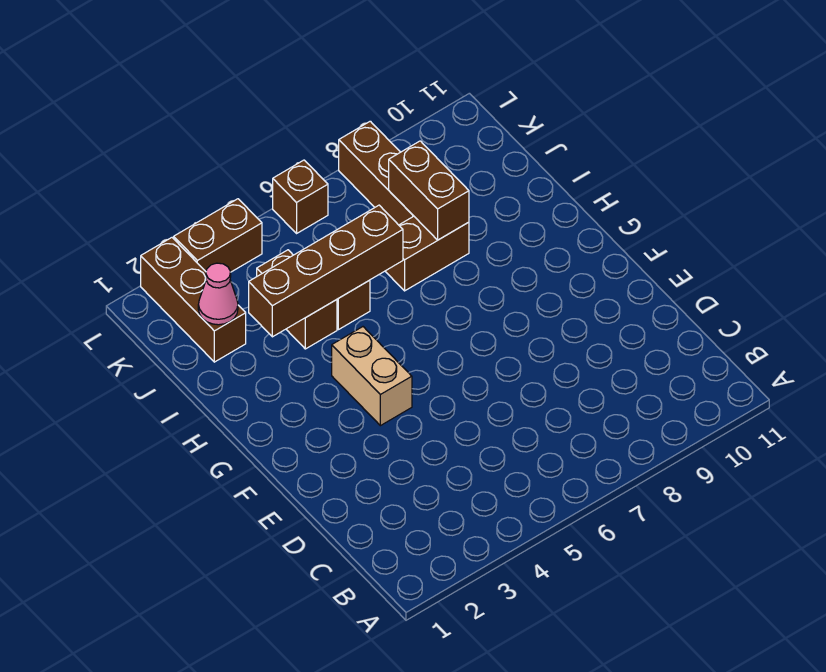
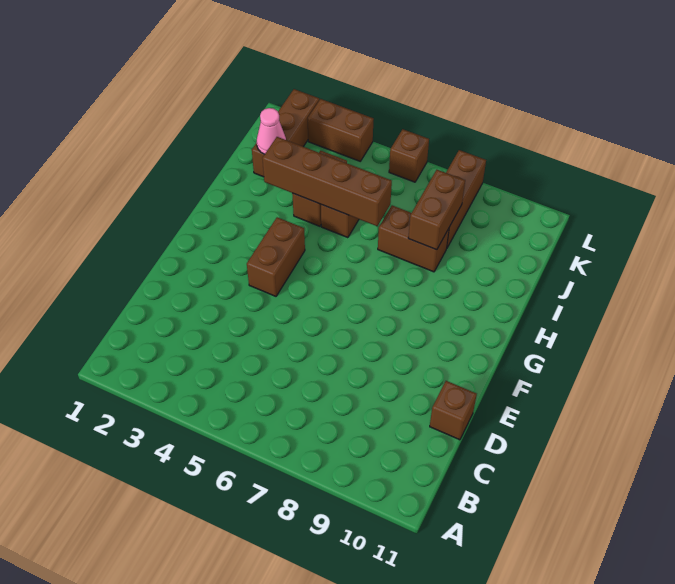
none -> brown 1x1 brick [430,381,477,440]
tan 1x2 brick [332,327,412,426] -> brown 1x2 brick [247,217,305,296]

